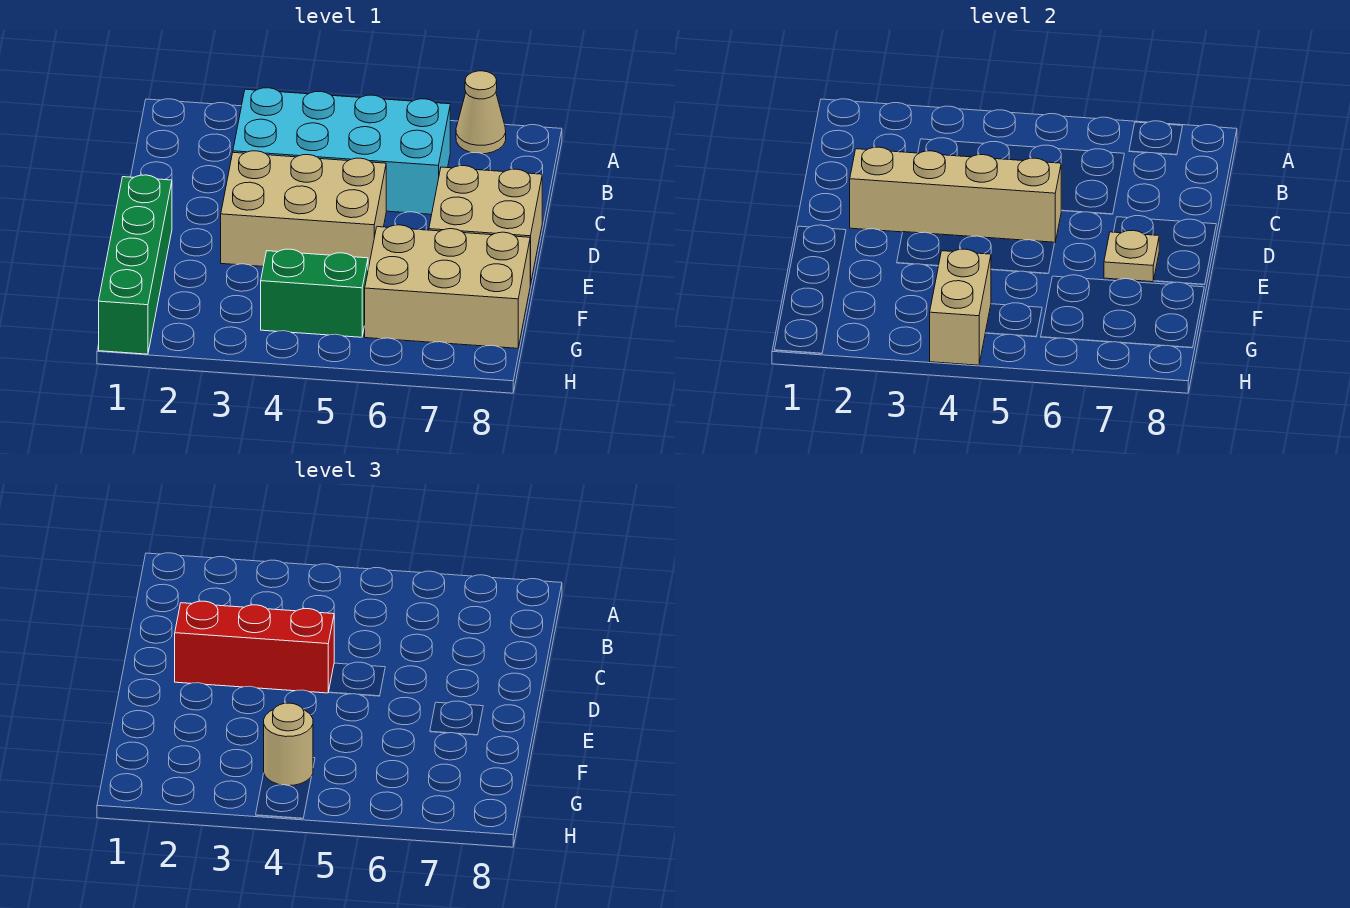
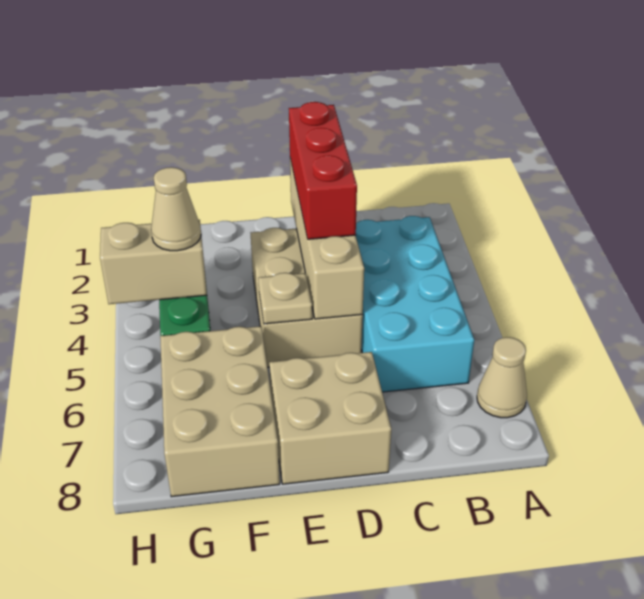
green 1x4 brick [99,175,172,354] -> none
tan 1x1 plate [1104,230,1159,282] -> tan 1x1 plate moved to [258,273,312,324]
tan 1x1 round brick [264,703,313,786] -> tan 1x1 cone [151,167,201,251]

